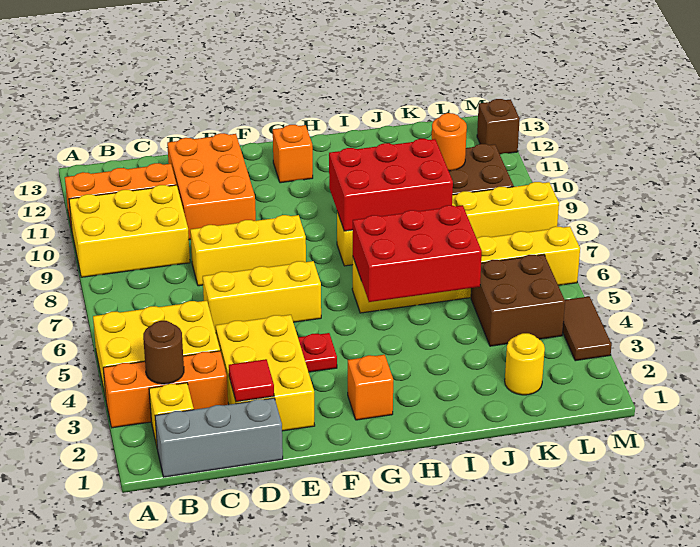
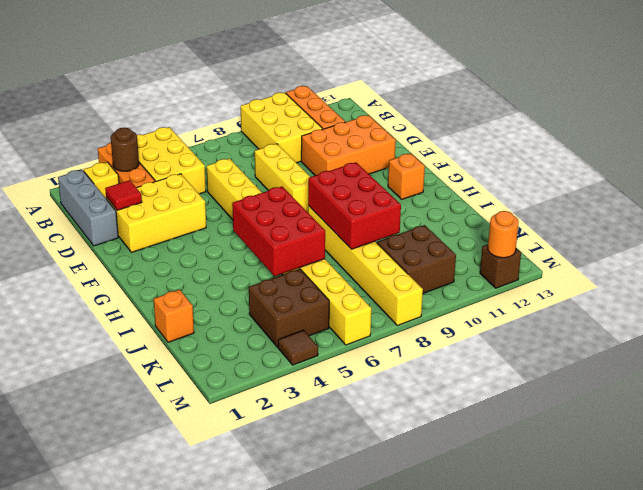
red 1x1 plate [298,333,337,372] -> none
orange 1x1 brick [348,355,393,420] -> orange 1x1 brick moved to [154,290,194,342]
yellow 1x1 round brick [505,333,545,395] -> none
orange 1x1 round brick [432,113,467,171] -> orange 1x1 round brick moved to [488,211,519,258]
brown 1x2 tile [563,296,612,361] -> brown 1x1 tile [278,330,318,365]

